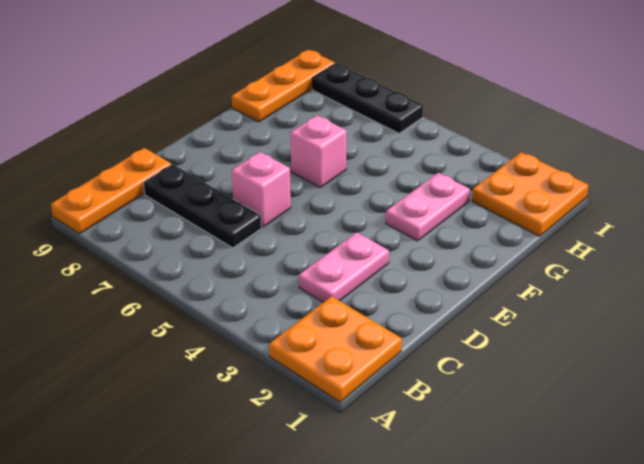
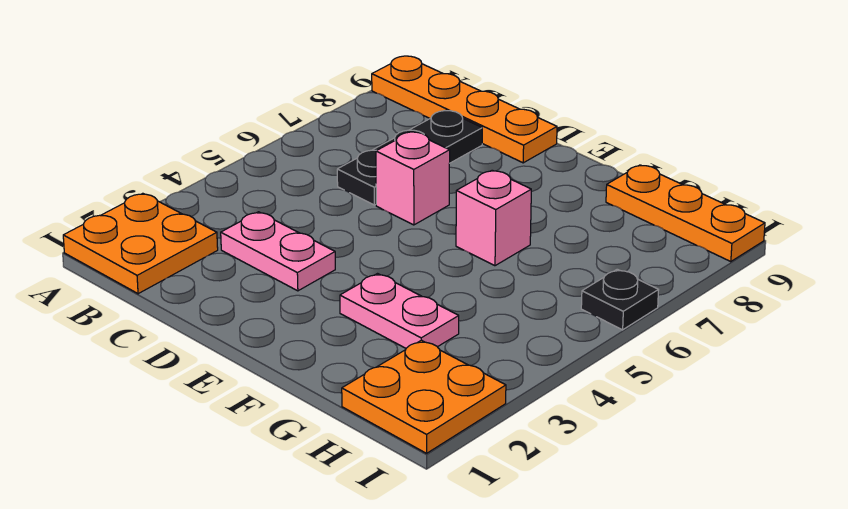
orange 1x3 plate [51,148,171,234] -> orange 1x4 plate [372,56,557,163]
black 1x3 plate [312,63,423,133] -> black 1x1 plate [581,269,658,330]

